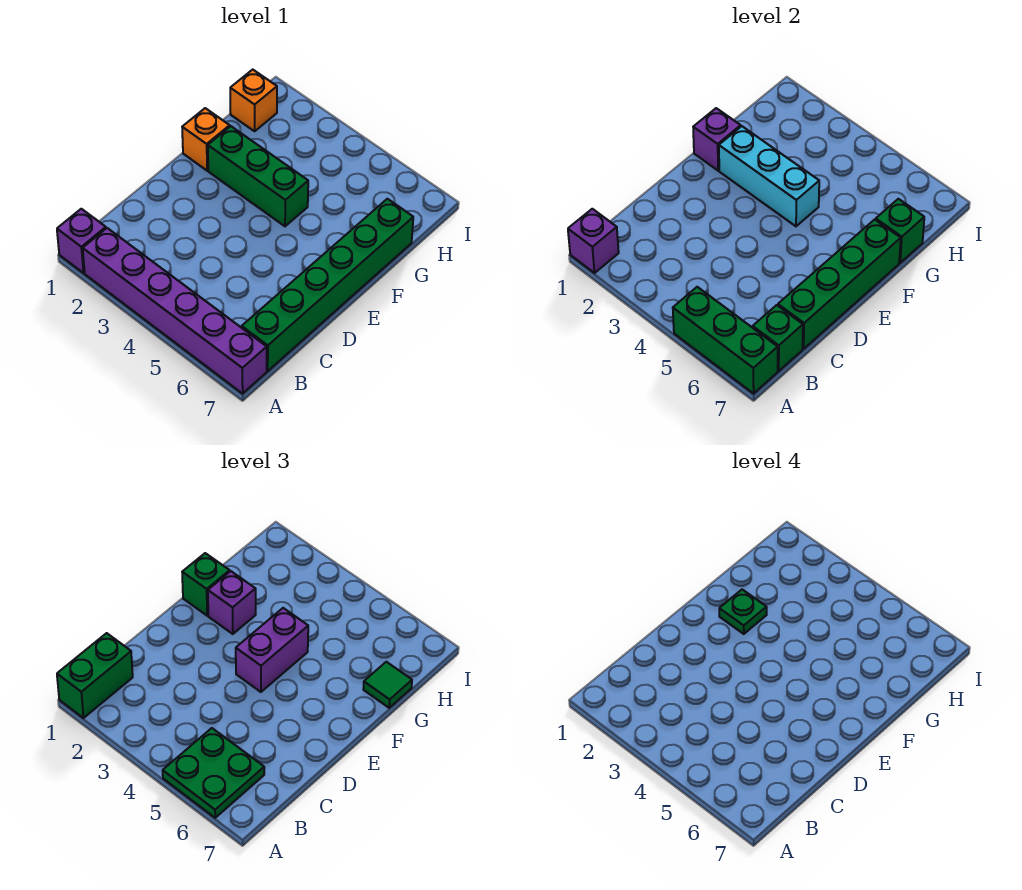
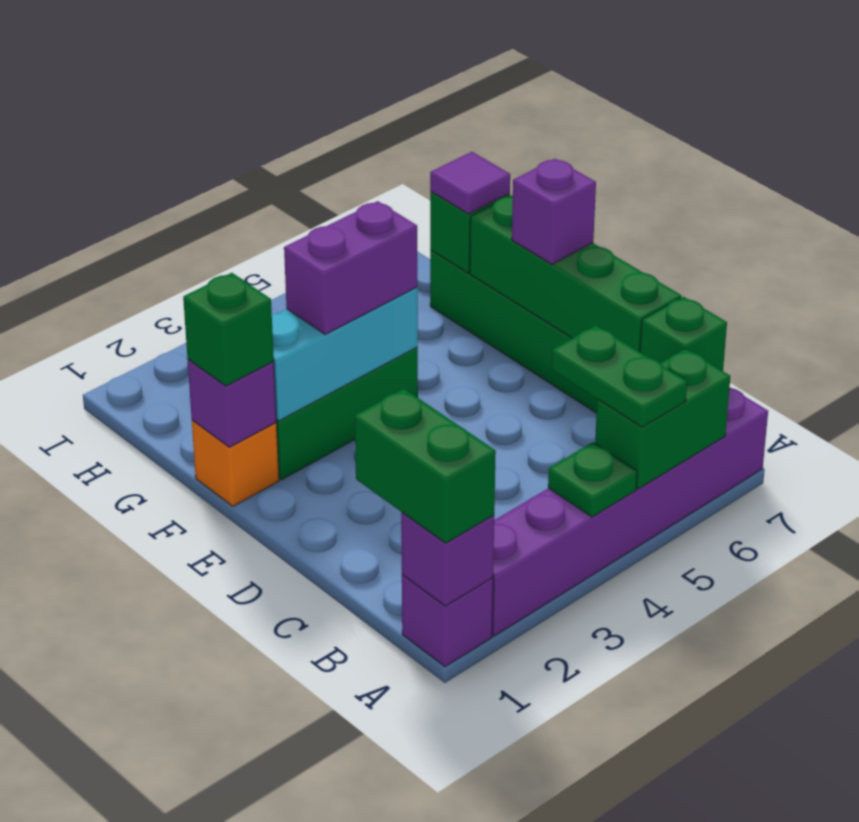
green 1x3 brick [673,287,778,394] -> green 1x2 brick [595,349,730,489]
green 2x2 plate [163,728,264,818] -> green 1x2 plate [552,325,687,427]
purple 1x2 brick [236,608,308,692] -> purple 1x2 brick turned to [284,201,418,334]
purple 1x1 brick [208,571,256,634] -> purple 1x1 brick moved to [512,159,596,264]
green 1x1 plate [719,590,767,634] -> green 1x1 plate moved to [548,442,637,517]
green 1x1 tile [363,662,412,708] -> purple 1x1 tile [430,152,510,214]
orange 1x1 brick [230,70,277,131] -> none

